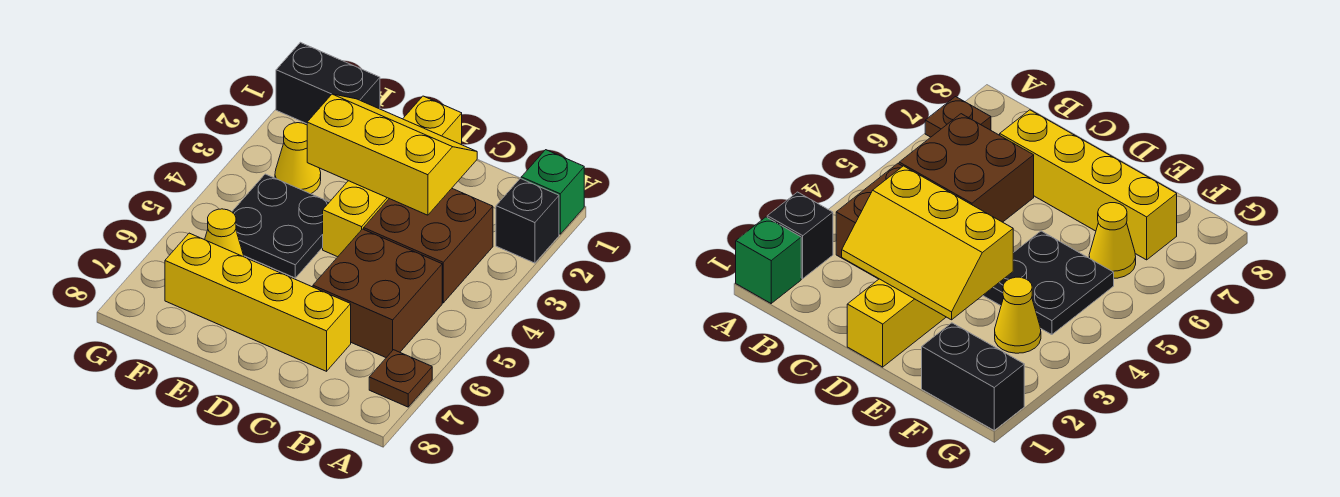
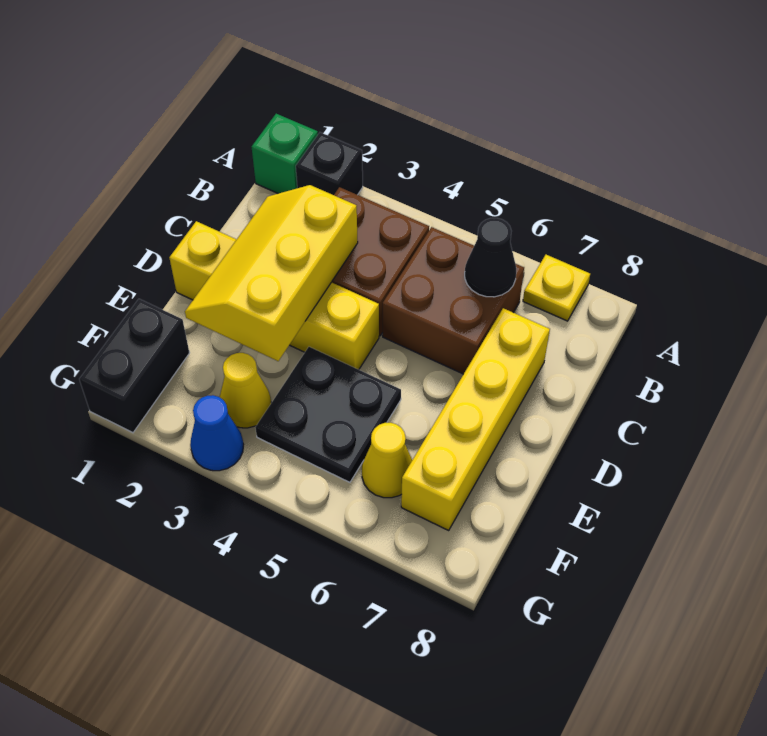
brown 1x1 plate [369,350,432,407] -> yellow 1x1 plate [523,255,590,321]
none -> black 1x1 cone [465,218,516,297]
none -> blue 1x1 cone [190,395,243,471]

